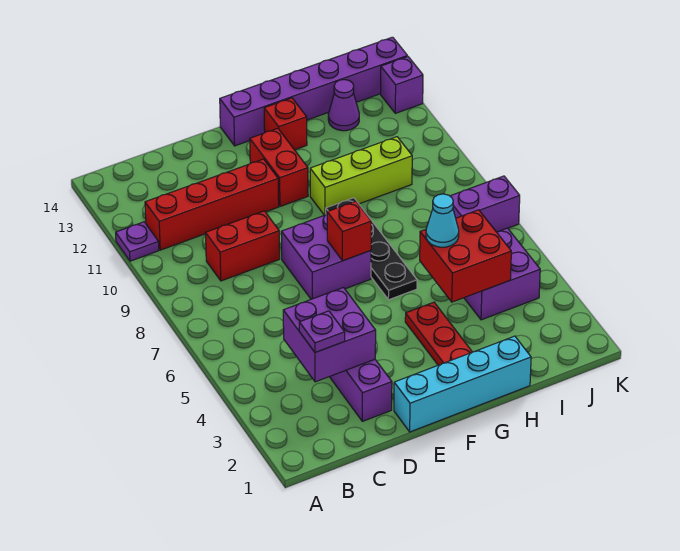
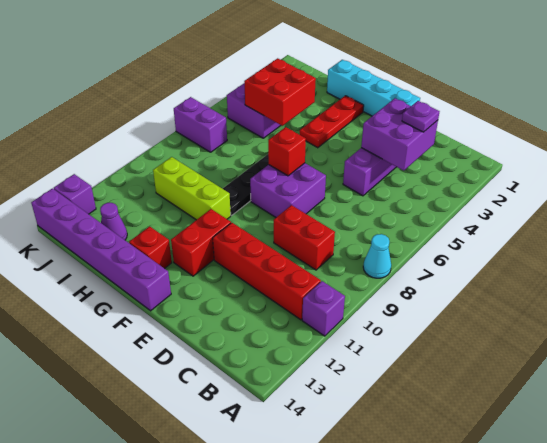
purple 1x1 plate [116,222,159,261] -> purple 1x1 brick [302,281,345,336]
cyan 1x1 cone [426,194,459,247] -> cyan 1x1 cone moved to [363,234,391,278]

